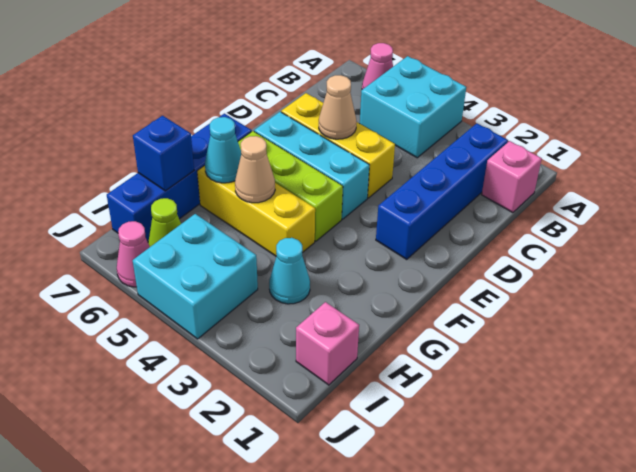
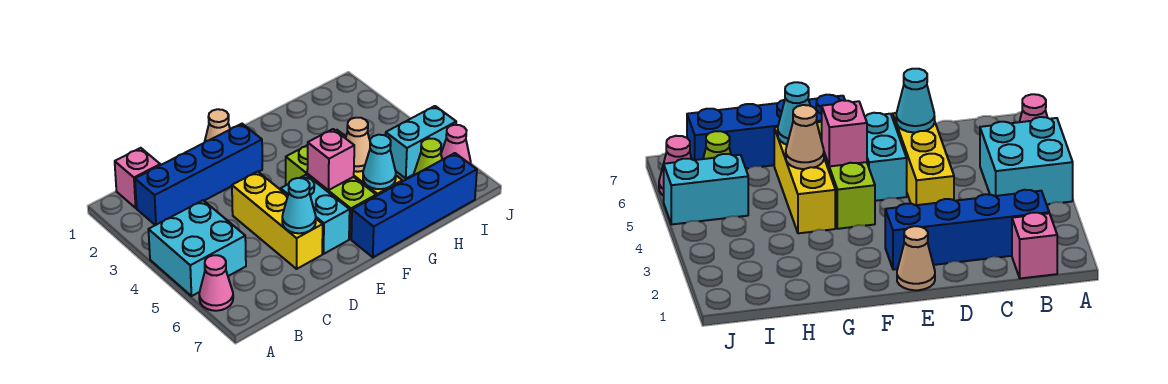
tan 1x1 cone [319,75,357,139] -> tan 1x1 cone moved to [205,109,230,142]
cyan 1x3 brick [254,112,369,219] -> cyan 1x2 brick [281,175,350,254]
cyan 1x1 cone [269,238,310,304] -> cyan 1x1 cone moved to [282,178,316,233]
blue 1x1 brick [133,116,194,191] -> none
pink 1x1 brick [296,302,359,385] -> pink 1x1 brick moved to [307,129,354,190]
cyan 2x2 brick [133,214,258,339] -> cyan 1x2 brick [386,106,456,178]

